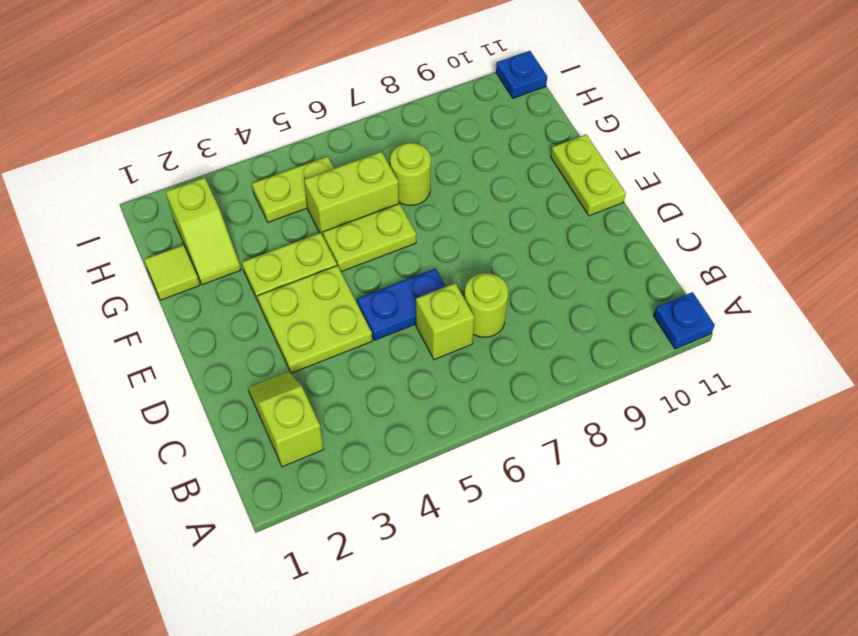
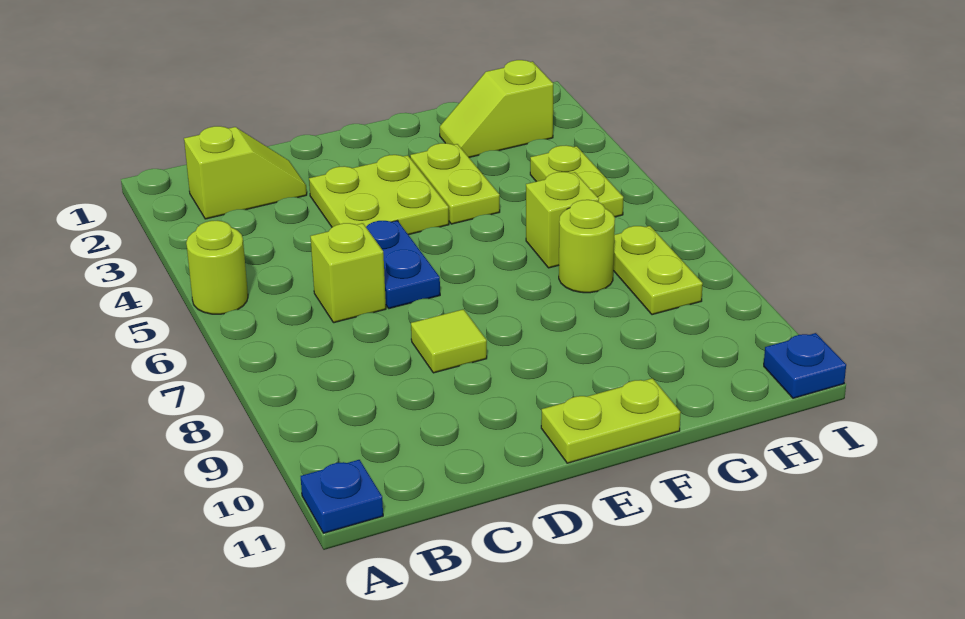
lime 1x1 round brick [464,273,508,337] -> lime 1x1 round brick moved to [186,220,248,314]
lime 1x2 plate [323,204,416,272] -> lime 1x2 plate moved to [613,226,703,315]
lime 1x1 tile [144,245,200,300] -> lime 1x1 tile moved to [411,309,487,373]
lime 1x2 brick [304,152,399,235] -> lime 1x1 brick [526,172,599,268]

